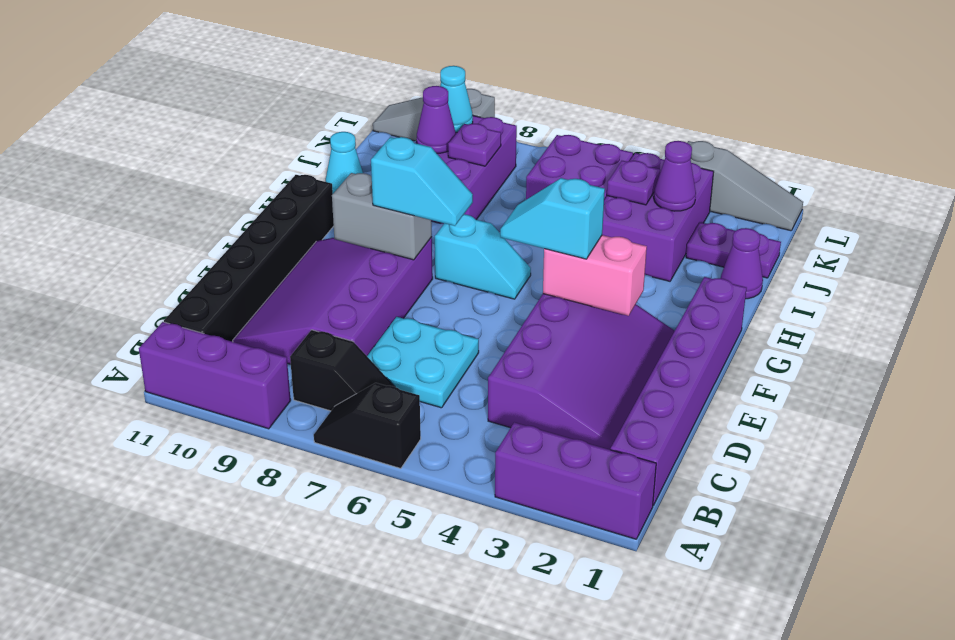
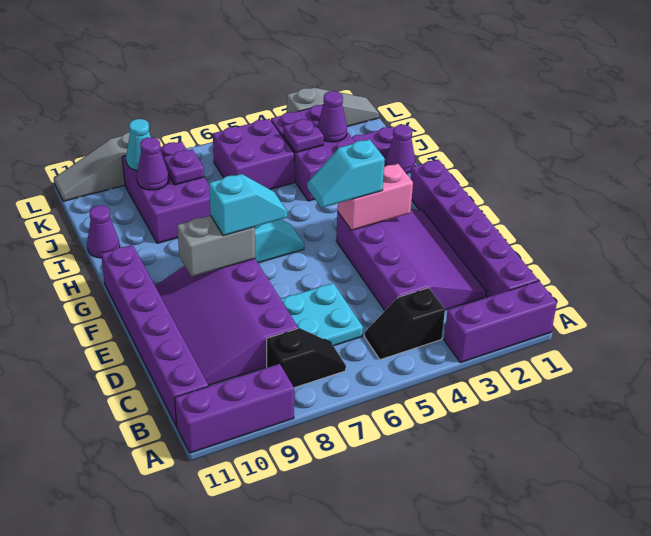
black 1x2 slope [314,383,421,468] -> black 1x2 slope moved to [365,288,445,360]
black 1x6 brick [164,175,334,342] -> purple 1x6 brick [101,245,208,426]
cyan 1x1 cone [326,132,363,193] -> purple 1x1 cone [87,205,120,258]

